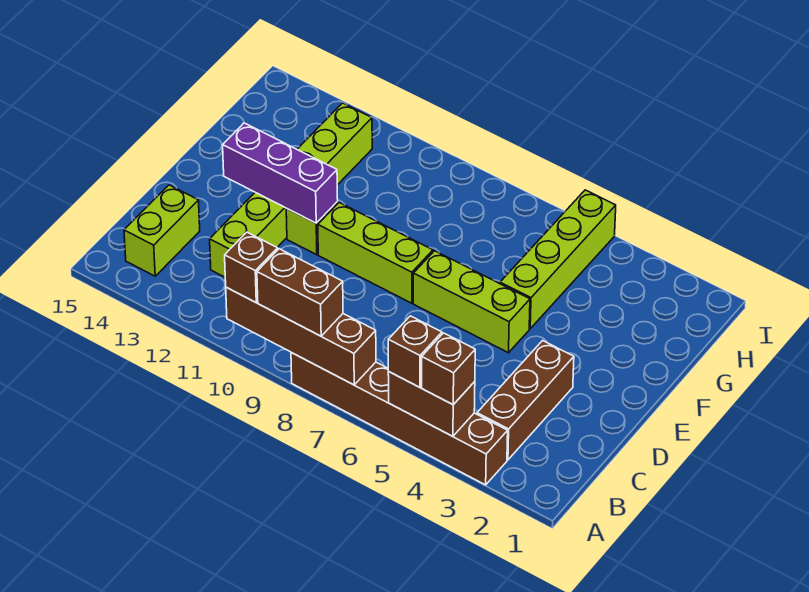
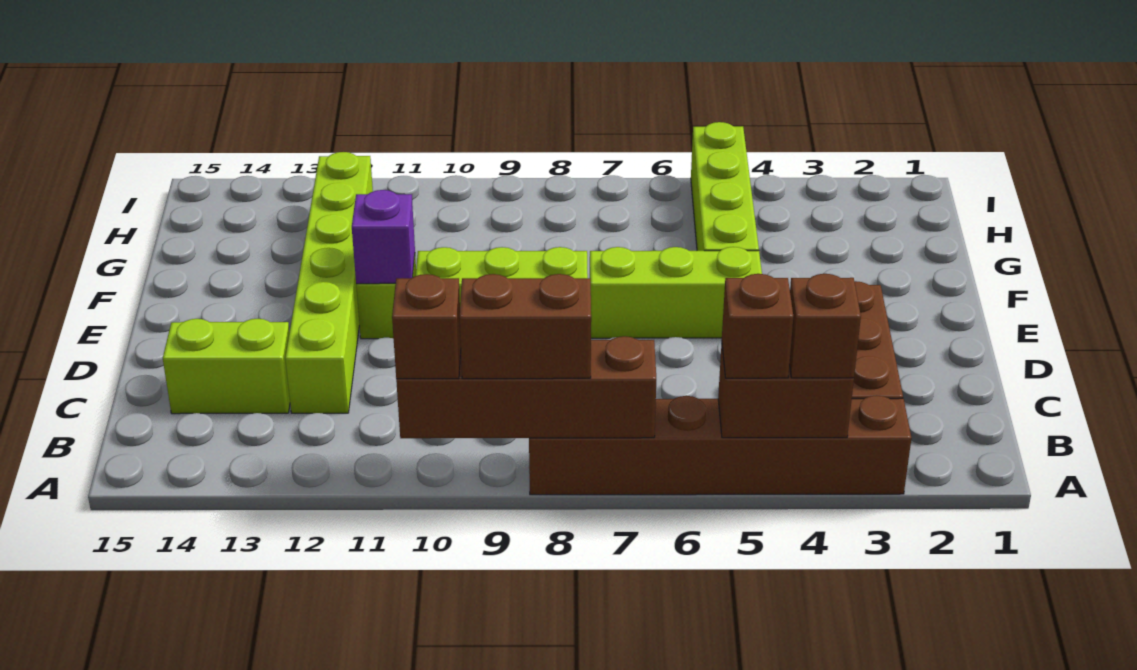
lime 1x2 brick [124,185,200,276] -> lime 1x2 brick turned to [163,319,290,414]
purple 1x3 brick [223,123,338,223] -> purple 1x1 brick [352,190,415,284]

